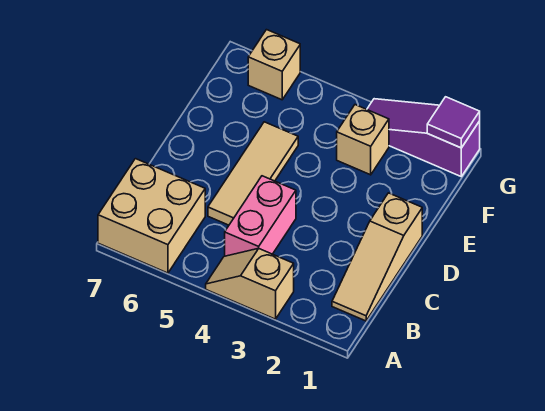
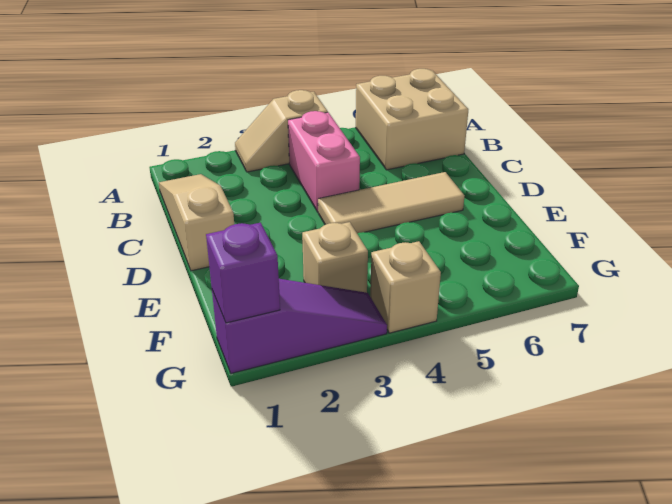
tan 1x2 slope [206,248,294,319] -> tan 1x2 slope turned to [235,90,328,172]
tan 1x3 tile [208,122,298,225] -> tan 1x3 tile turned to [318,172,464,233]
purple 1x1 tile [427,97,480,148] -> purple 1x1 brick [206,223,280,323]
tan 1x1 brick [248,30,300,100] -> tan 1x1 brick moved to [370,241,441,333]

